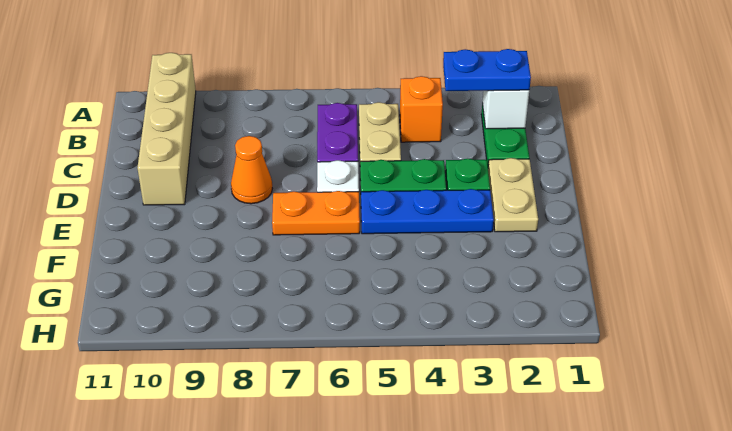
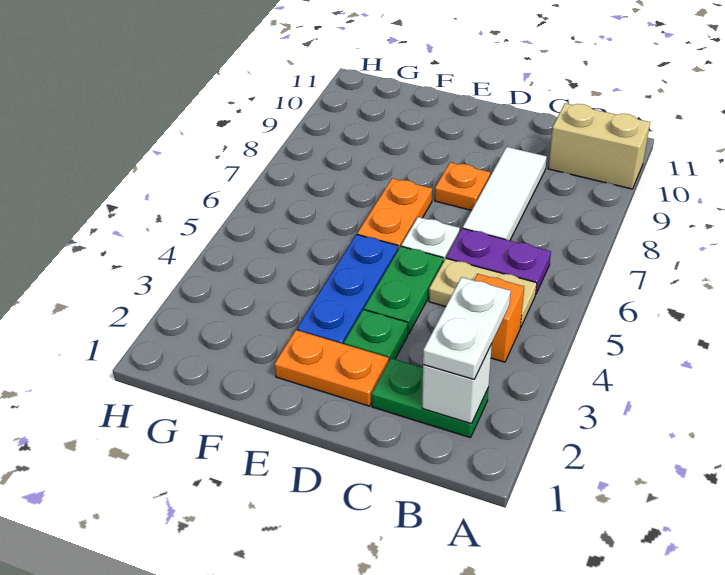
tan 1x4 brick [137,53,196,205] -> tan 1x2 brick [548,103,650,189]
blue 1x2 plate [443,49,531,91] -> white 1x2 plate [423,277,511,379]
none -> white 1x3 tile [463,147,547,241]
tan 1x2 plate [488,158,538,232] -> orange 1x2 plate [275,330,389,406]
orange 1x1 cone [231,136,272,204] -> orange 1x1 plate [435,162,490,210]

